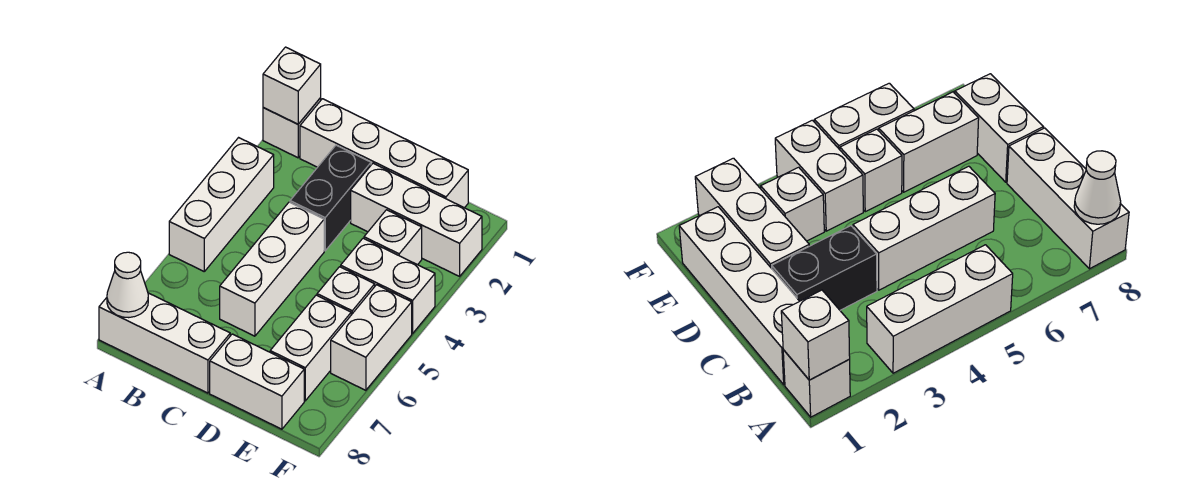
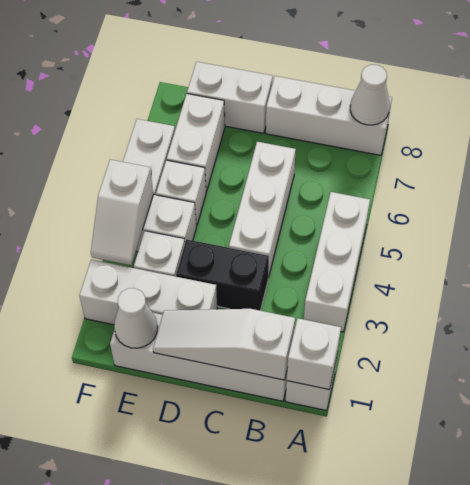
none -> white 1x3 slope [153,309,295,380]
black 1x2 brick [290,145,371,251] -> black 1x2 brick turned to [176,239,269,311]
none -> white 1x1 cone [114,288,158,348]
none -> white 1x2 slope [91,160,153,265]

